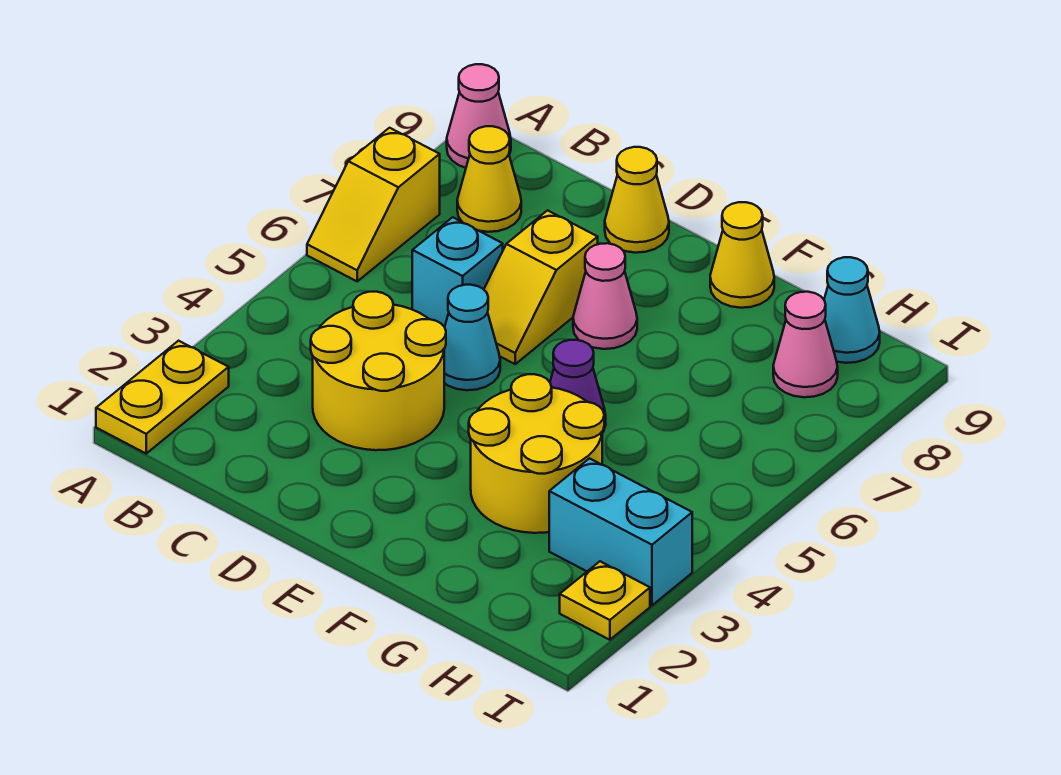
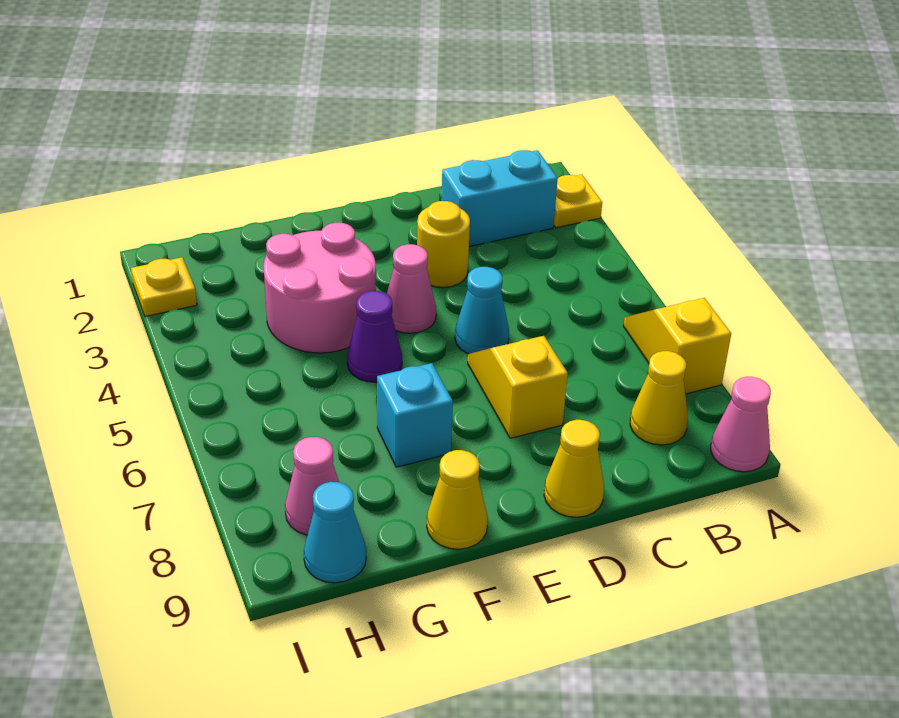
yellow 1x2 plate [96,341,229,453] -> yellow 1x1 plate [554,175,602,228]
yellow 2x2 round brick [311,292,446,450] -> yellow 1x1 round brick [417,201,470,288]
cyan 1x1 brick [412,217,503,327] -> cyan 1x1 brick moved to [377,363,453,467]
pink 1x1 cone [573,243,637,349] -> pink 1x1 cone moved to [387,244,436,333]
yellow 2x2 round brick [469,374,604,533] -> pink 2x2 round brick [263,223,376,353]
cyan 1x2 brick [549,458,692,605] -> cyan 1x2 brick moved to [441,150,558,247]

